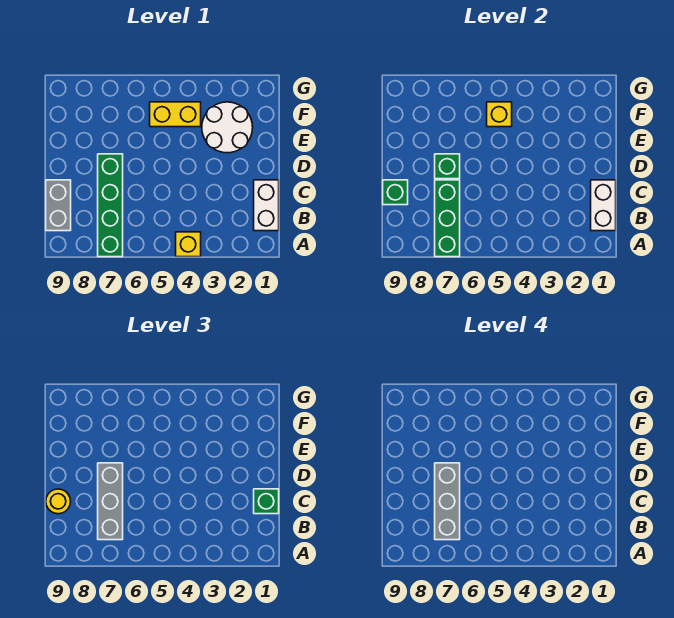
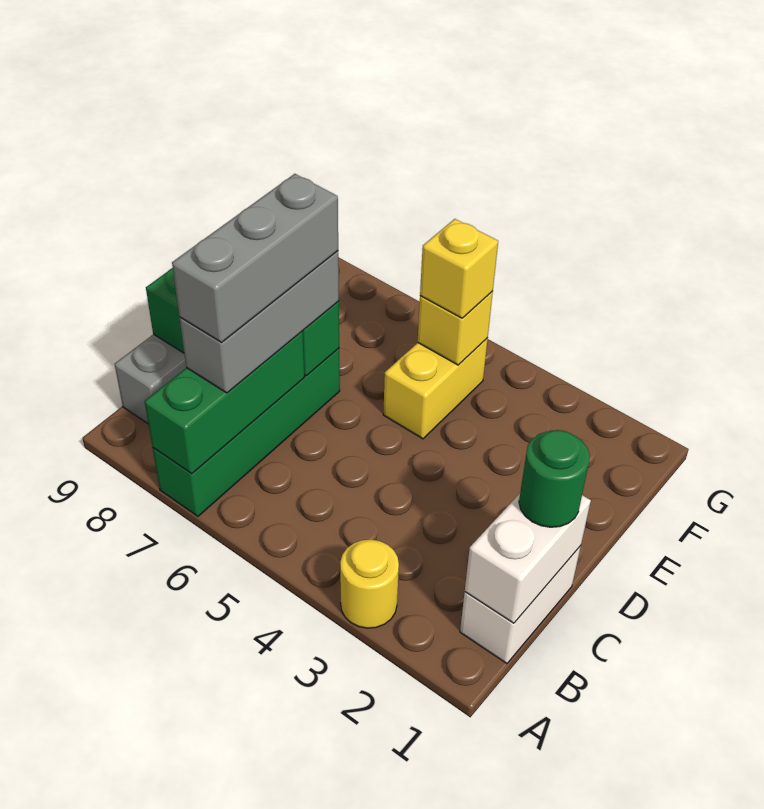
yellow 1x1 brick [176,232,201,257] -> yellow 1x1 brick moved to [420,219,498,318]
green 1x1 brick [254,489,279,514] -> green 1x1 round brick [519,430,590,527]
yellow 1x1 round brick [46,489,71,514] -> yellow 1x1 round brick moved to [340,540,399,628]
white 2x2 round brick [202,102,253,153] -> none
yellow 1x2 brick [150,102,201,127] -> yellow 1x2 brick turned to [383,338,488,439]

